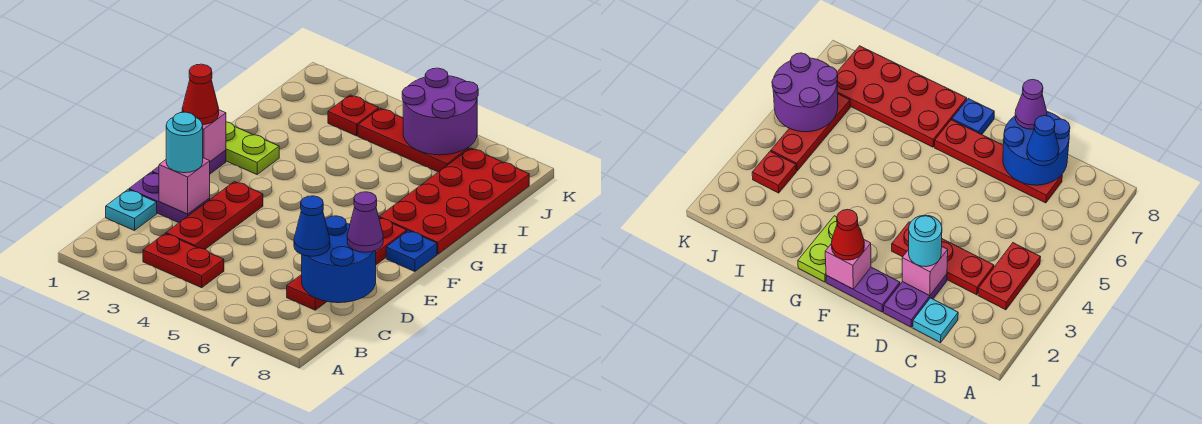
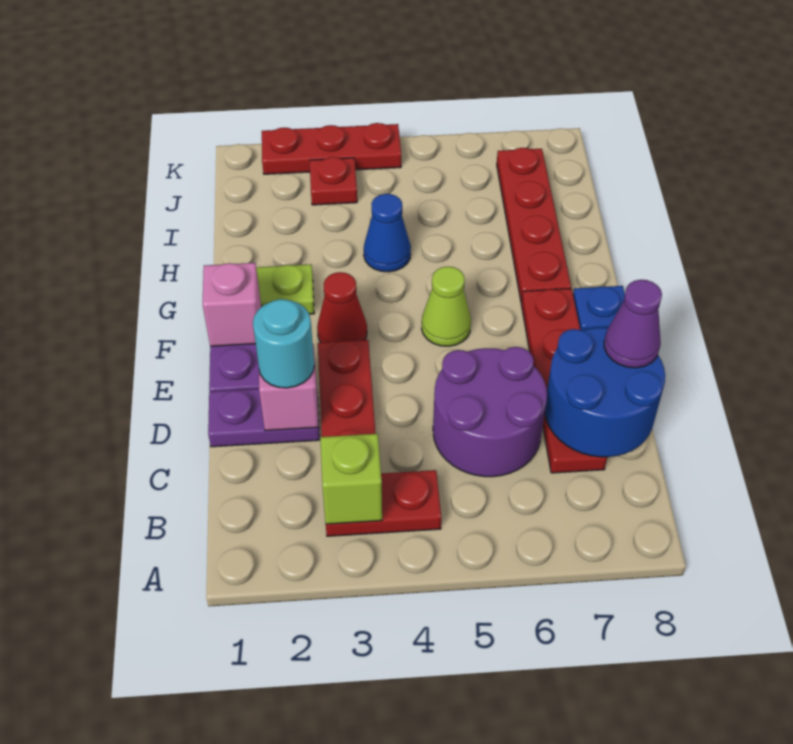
none -> lime 1x1 brick [320,434,382,524]
cyan 1x1 plate [106,190,157,230] -> none
blue 1x1 cone [294,196,330,256] -> blue 1x1 cone moved to [364,194,411,272]
red 1x1 cone [182,64,219,125] -> red 1x1 cone moved to [317,272,367,343]
none -> lime 1x1 cone [422,267,471,346]
red 2x4 plate [379,148,529,254] -> red 1x4 plate [497,148,571,303]
red 1x3 plate [358,108,469,172] -> red 1x3 plate moved to [262,123,401,174]
purple 2x2 round brick [402,68,478,155] -> purple 2x2 round brick moved to [433,347,547,477]

